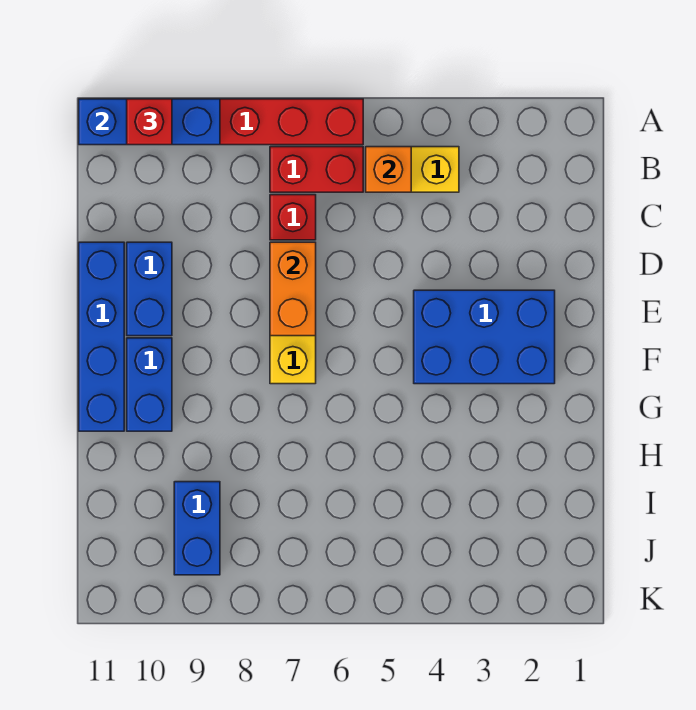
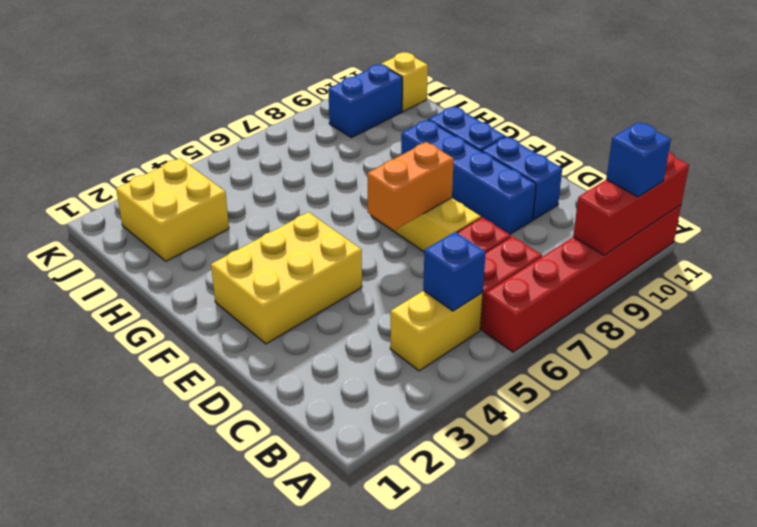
blue 1x3 brick [79,99,220,145] -> red 1x3 brick [573,152,689,255]
red 1x1 brick [127,99,172,145] -> blue 1x1 brick [606,122,671,197]
orange 1x1 brick [366,147,411,192] -> blue 1x1 brick [423,232,486,311]
orange 1x2 brick [270,242,316,336] -> orange 1x2 brick turned to [367,142,454,230]
blue 1x4 brick [79,242,124,431] -> blue 1x4 brick moved to [401,120,536,234]
blue 2x3 brick [414,290,555,384] -> yellow 2x3 brick [211,212,362,344]
none -> yellow 2x2 brick [116,158,229,261]
blue 1x2 brick [174,482,220,575] -> blue 1x2 brick turned to [328,64,402,138]
none -> yellow 1x1 brick [381,52,428,111]

